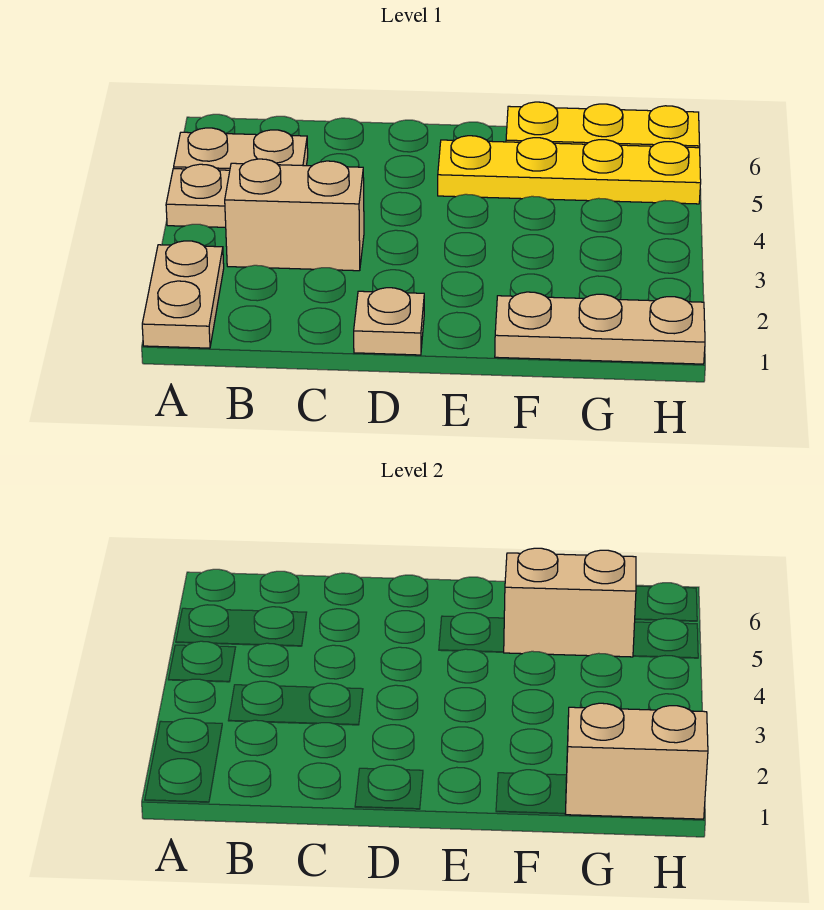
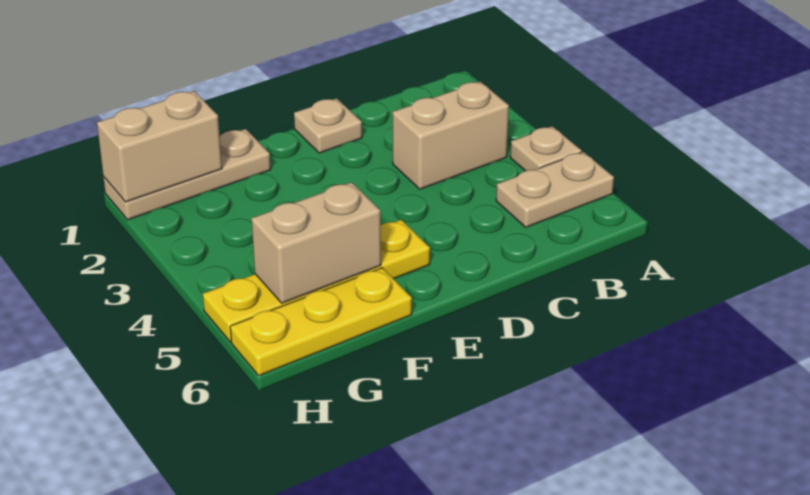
tan 1x2 plate [142,241,224,348] -> none

